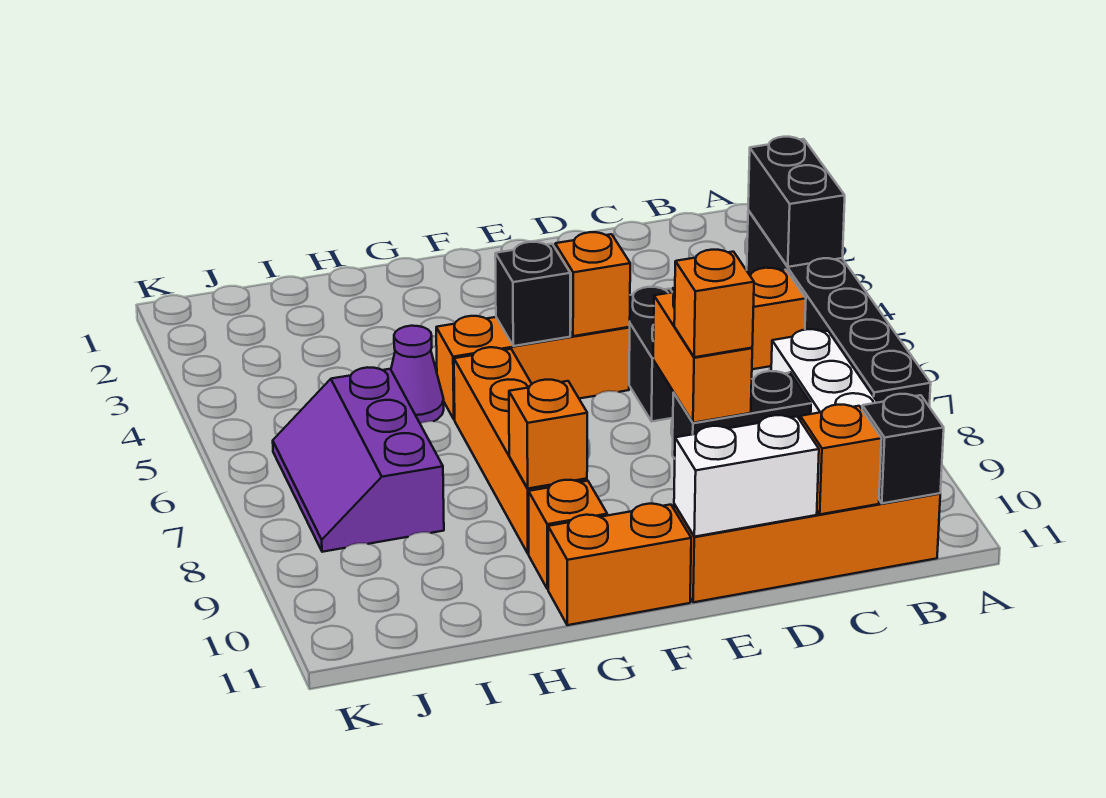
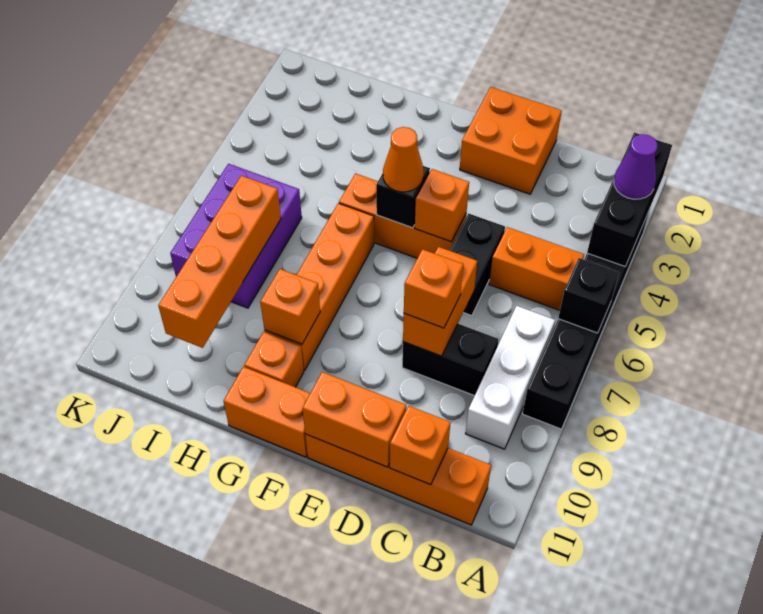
black 1x2 brick [748,137,845,267] -> black 1x3 brick [587,133,672,267]
black 1x1 brick [862,394,944,503] -> black 1x1 brick moved to [558,258,619,333]
none -> orange 2x2 brick [460,87,562,194]
white 1x2 brick [674,415,819,537] -> orange 1x2 brick [302,372,406,467]
none -> orange 1x1 cone [383,127,424,192]
purple 1x1 cone [391,326,444,423] -> purple 1x1 cone moved to [614,134,657,199]
purple 2x3 slope [273,367,444,552] -> purple 2x3 brick [170,164,302,308]
none -> orange 1x4 brick [158,176,281,348]

